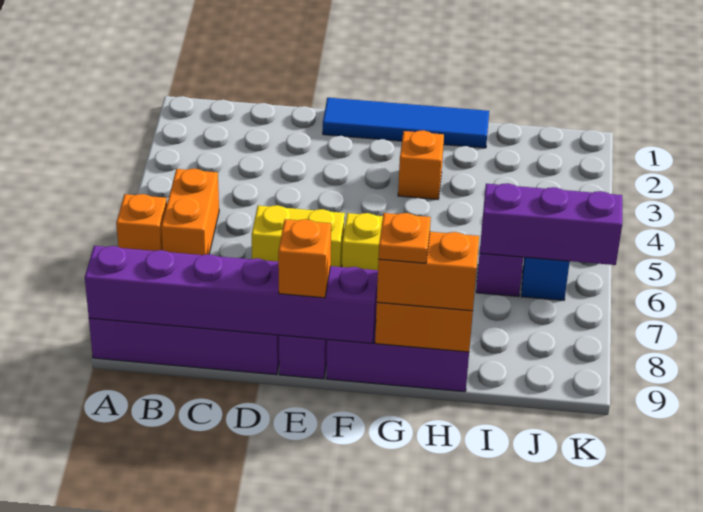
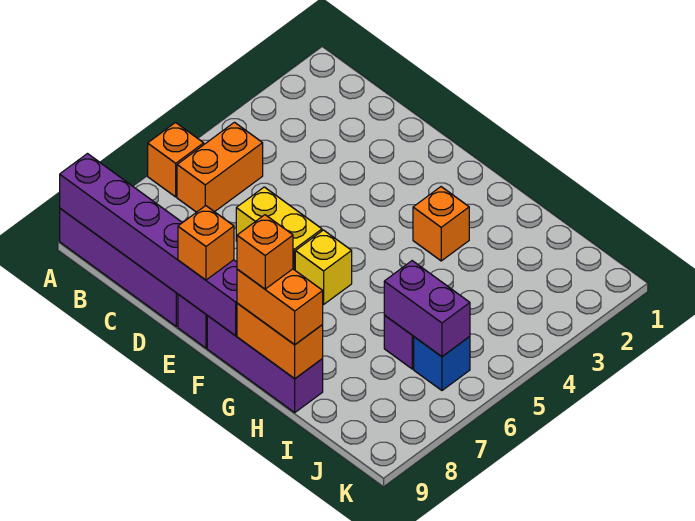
blue 1x4 tile [323,98,489,148] -> none
orange 1x1 plate [378,213,431,263] -> orange 1x1 brick [237,215,293,289]
purple 1x3 brick [480,183,622,265] -> purple 1x2 brick [384,261,470,357]

